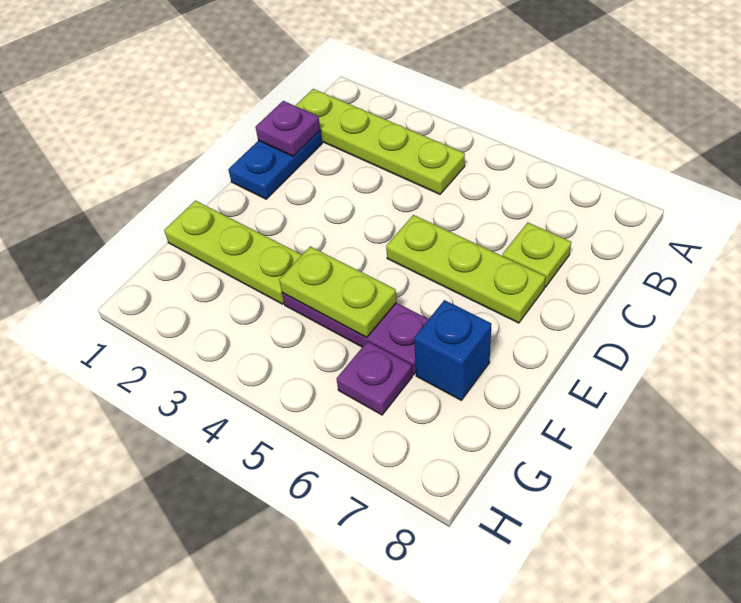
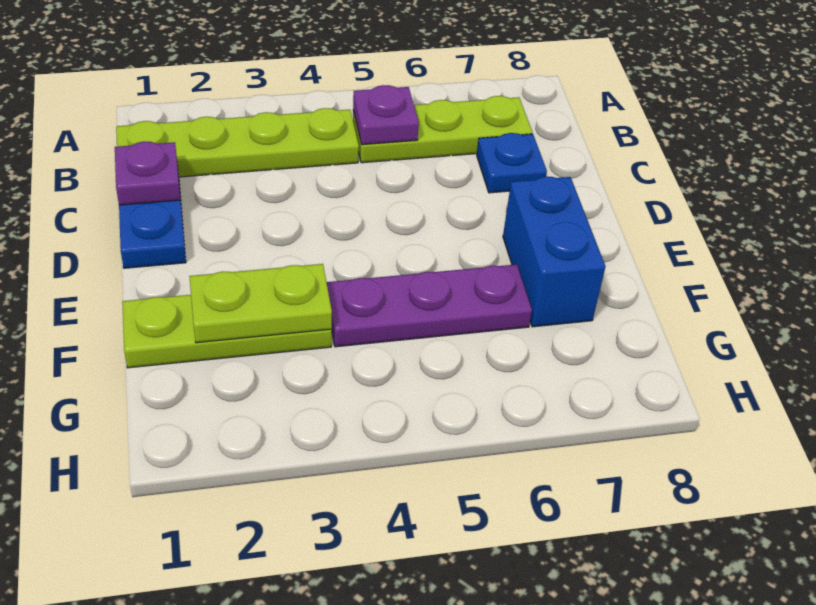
lime 1x1 plate [502,222,571,287] -> blue 1x1 plate [477,133,547,193]
lime 1x3 plate [386,215,546,323] -> lime 1x3 plate moved to [353,96,532,163]
lime 1x2 plate [279,246,396,338] -> lime 1x2 plate moved to [189,264,332,343]
blue 1x1 brick [414,300,491,400] -> blue 1x2 brick [503,177,605,327]
purple 1x1 plate [337,341,412,415] -> purple 1x1 plate moved to [353,85,419,145]

